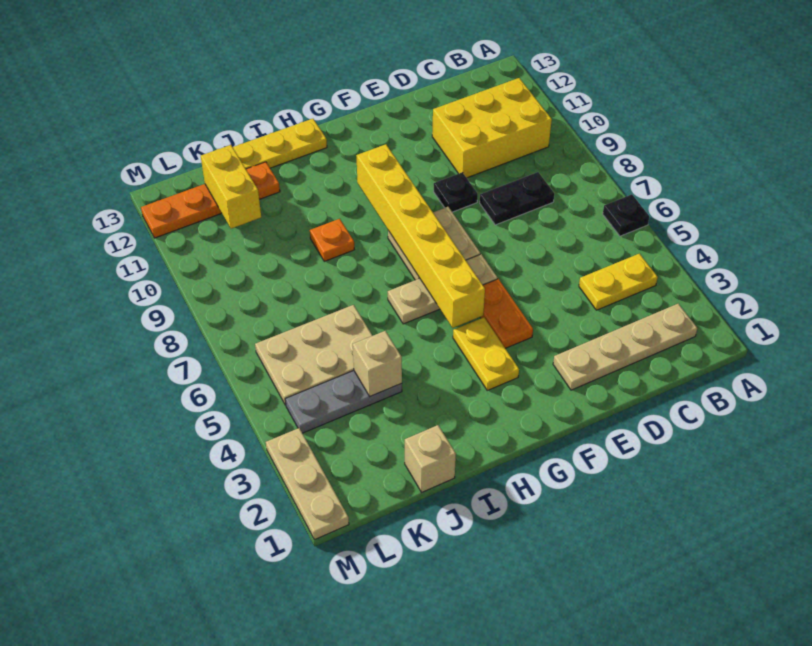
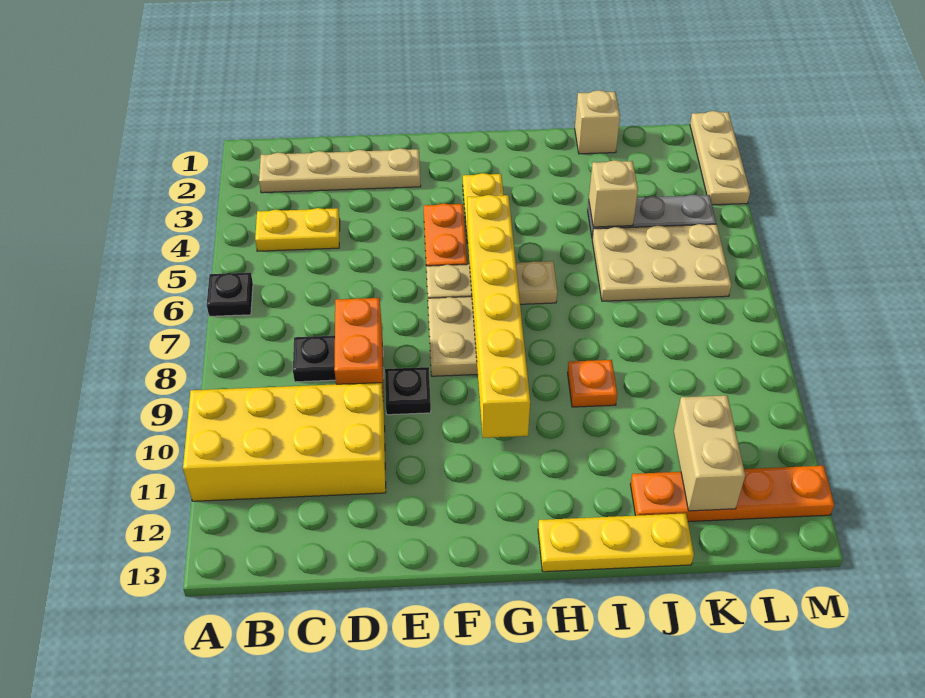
yellow 2x3 brick [432,78,552,178] -> yellow 2x4 brick [183,383,386,501]
none -> orange 1x2 brick [334,298,383,392]
yellow 1x2 brick [201,145,261,229] -> tan 1x2 brick [674,395,745,511]

